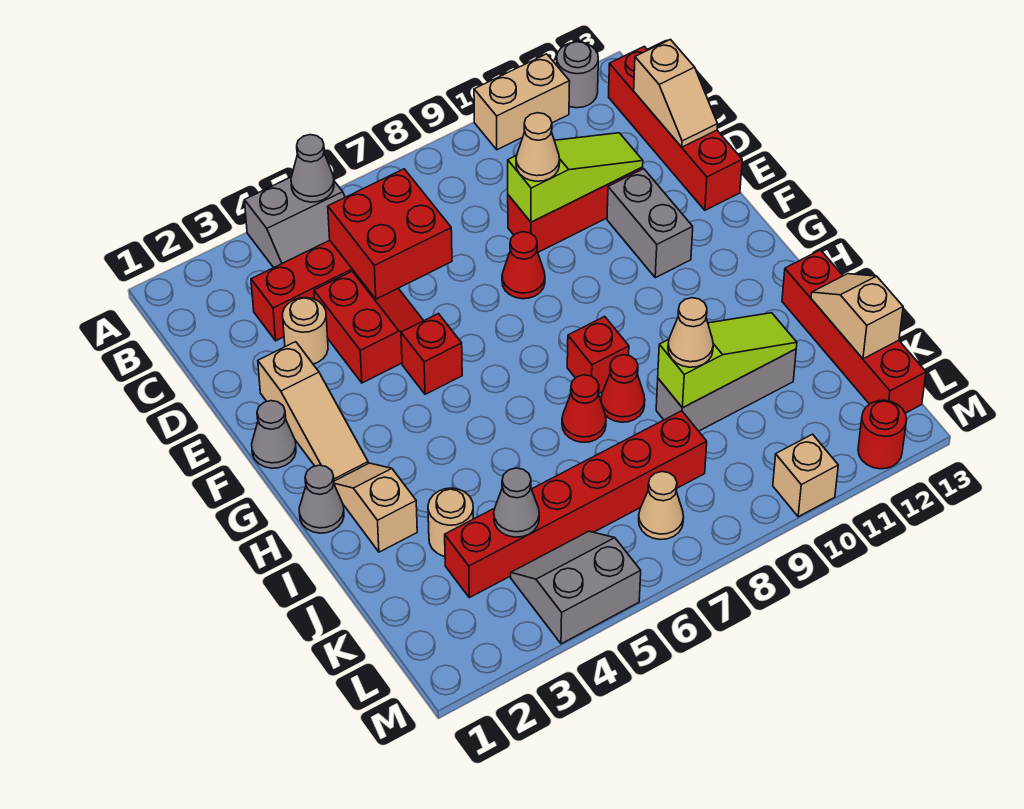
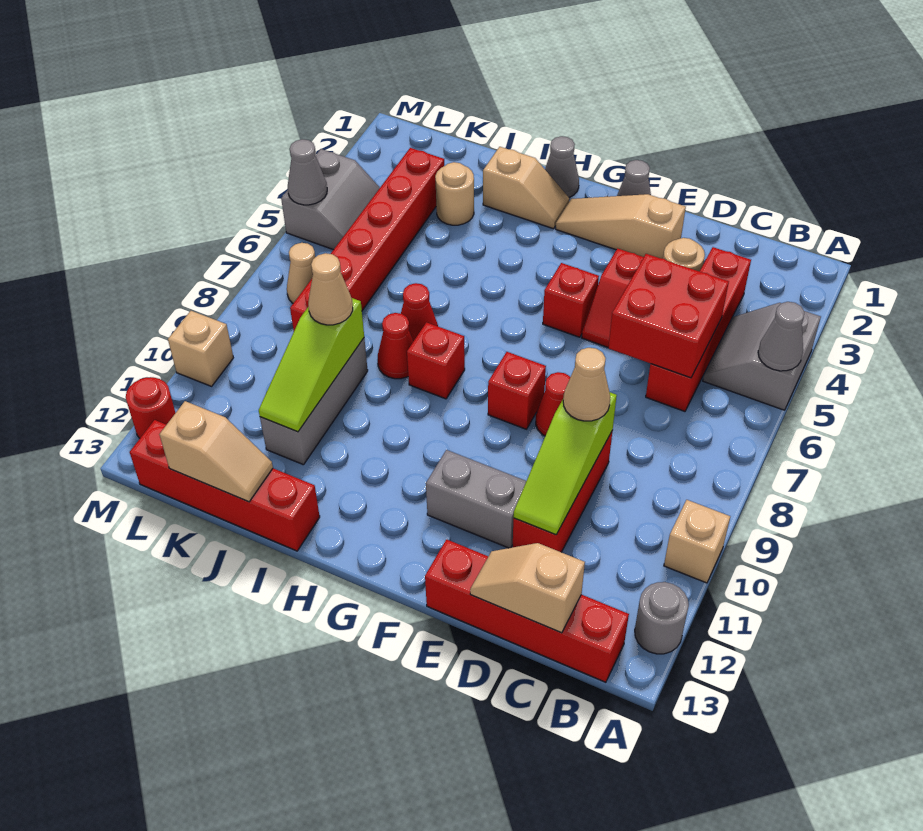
tan 1x2 brick [474,54,570,150] -> tan 1x1 brick [664,500,730,583]
none -> red 1x1 brick [488,352,546,429]
grey 1x1 cone [494,468,539,537] -> grey 1x1 cone moved to [288,139,327,205]

